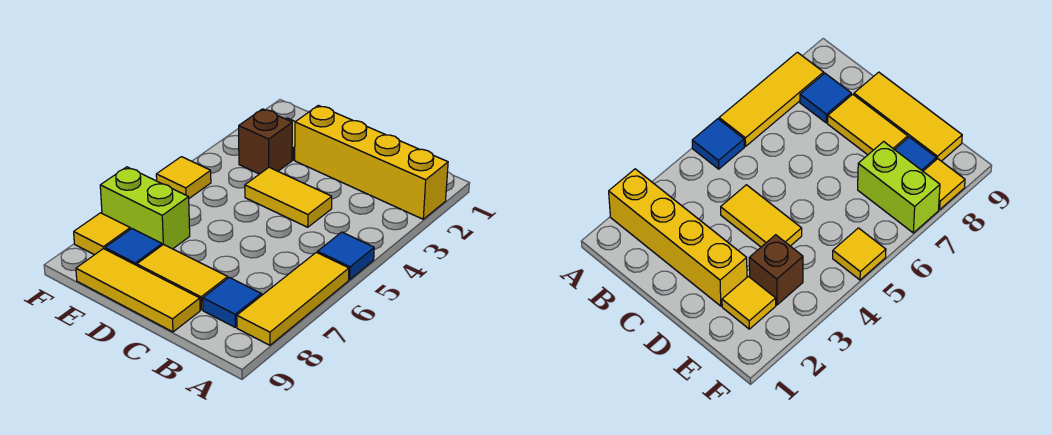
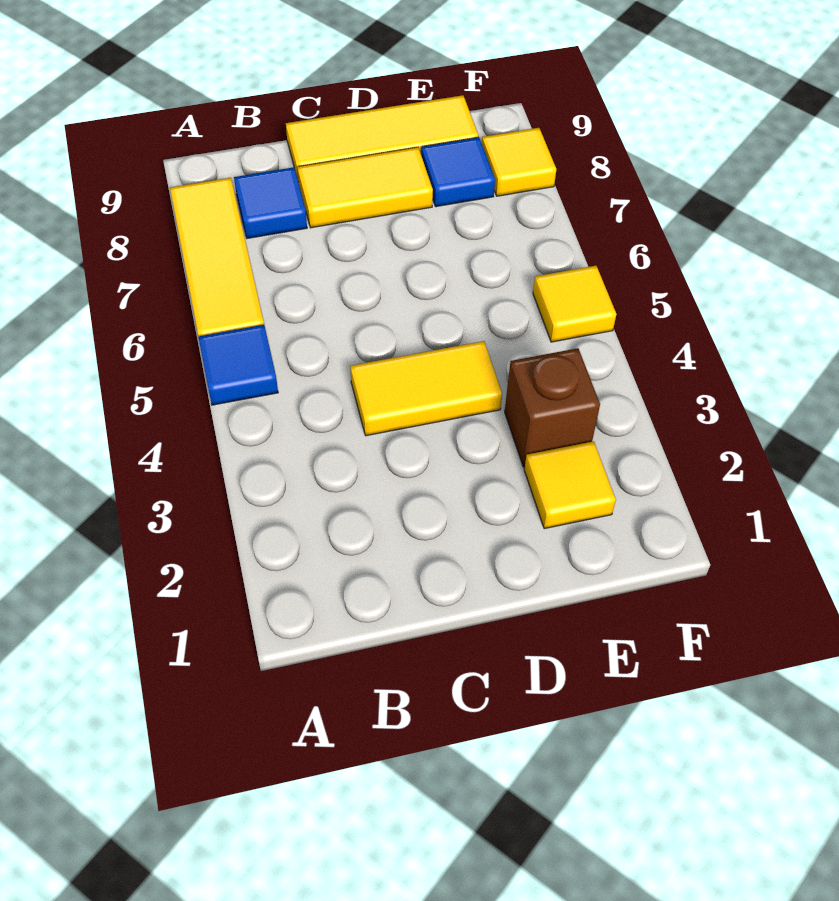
yellow 1x4 brick [295,105,448,219] -> none
lime 1x2 brick [100,167,190,249] -> none

